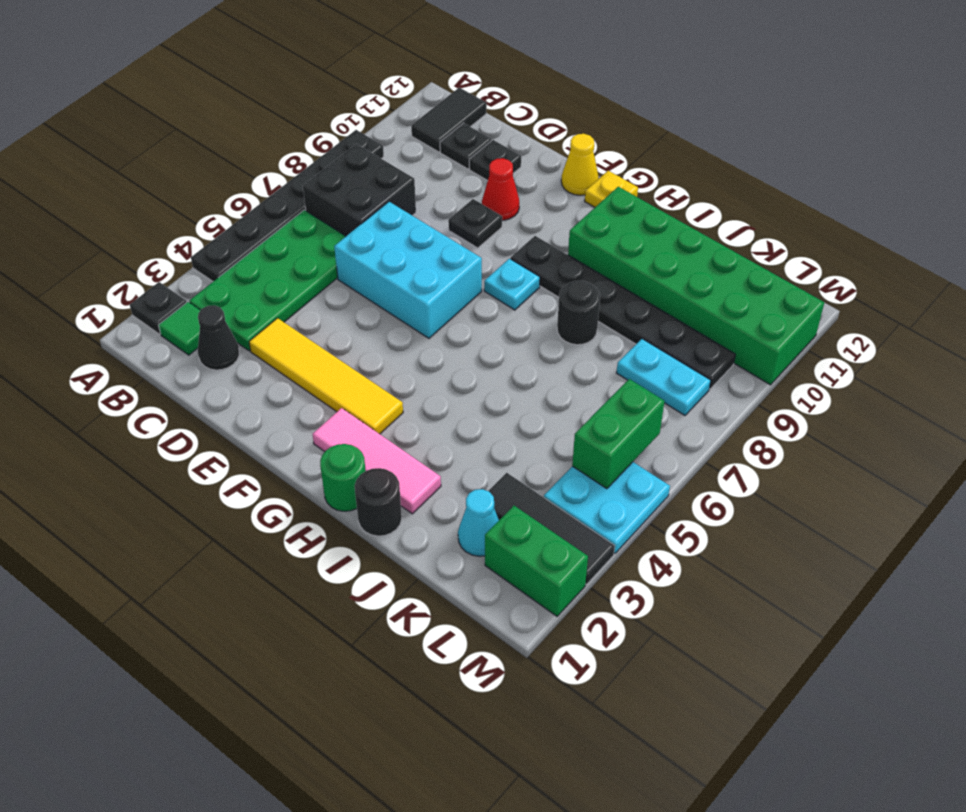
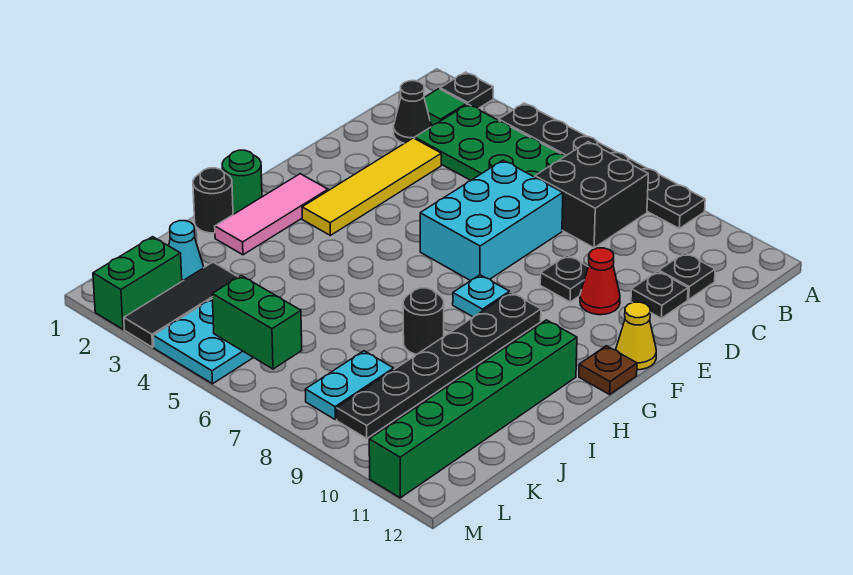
black 1x2 tile [411,88,487,152] -> none
yellow 1x1 plate [585,171,638,207] -> brown 1x1 plate [579,346,637,394]
green 2x6 brick [568,187,824,385] -> green 1x6 brick [369,320,577,498]

